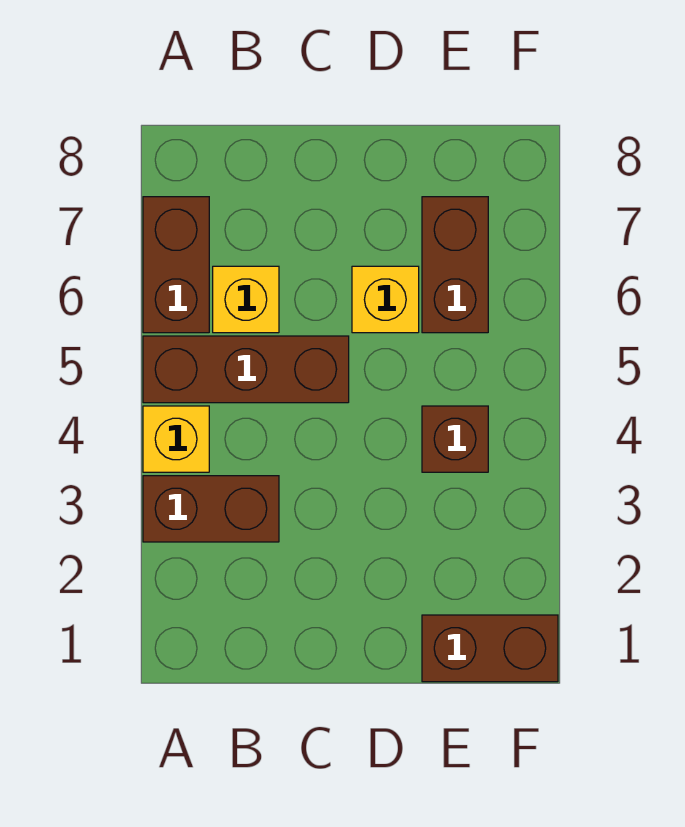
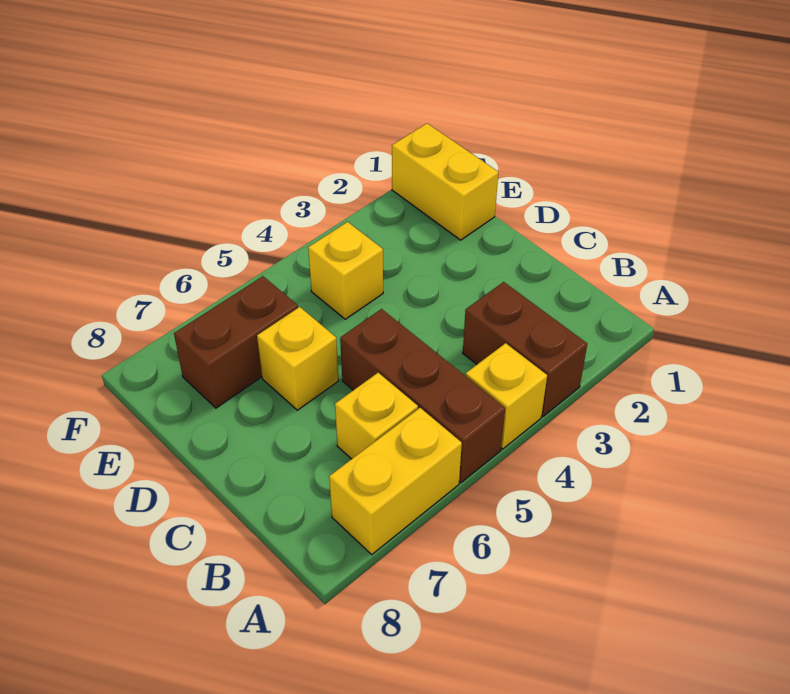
brown 1x2 brick [143,197,209,333] -> yellow 1x2 brick [329,408,462,554]
brown 1x2 brick [422,615,558,682] -> yellow 1x2 brick [392,123,498,240]
brown 1x1 brick [422,406,488,472] -> yellow 1x1 brick [308,222,383,319]

